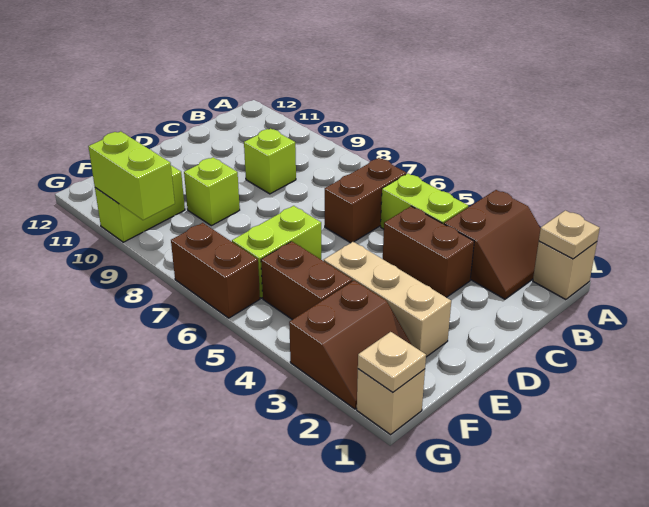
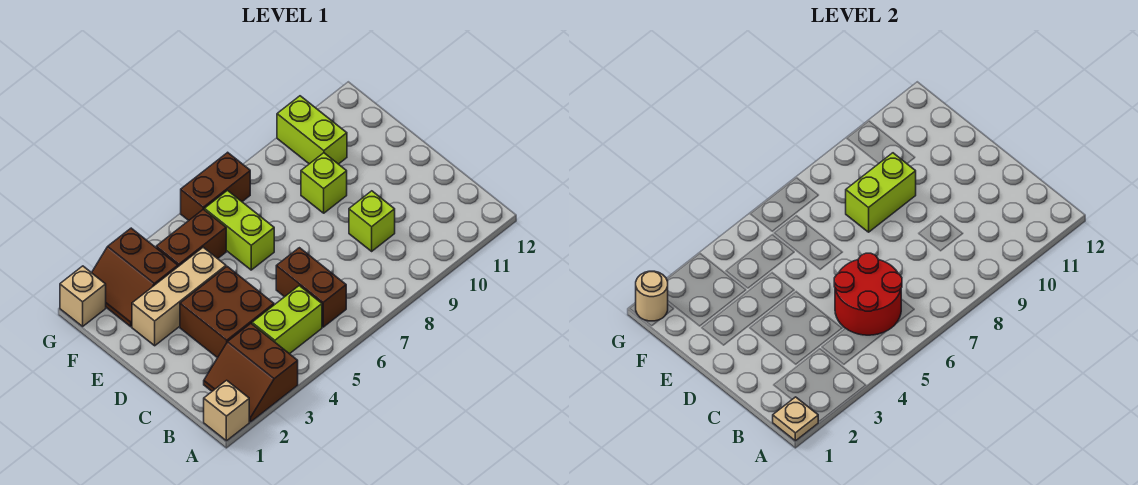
none -> red 2x2 round brick [834,253,902,335]
brown 1x2 brick [383,206,474,297] -> brown 2x2 brick [180,267,274,358]
tan 1x1 plate [358,332,426,392] -> tan 1x1 round brick [636,271,668,321]
lime 1x2 brick [88,131,175,220] -> lime 1x2 brick moved to [846,153,916,232]

